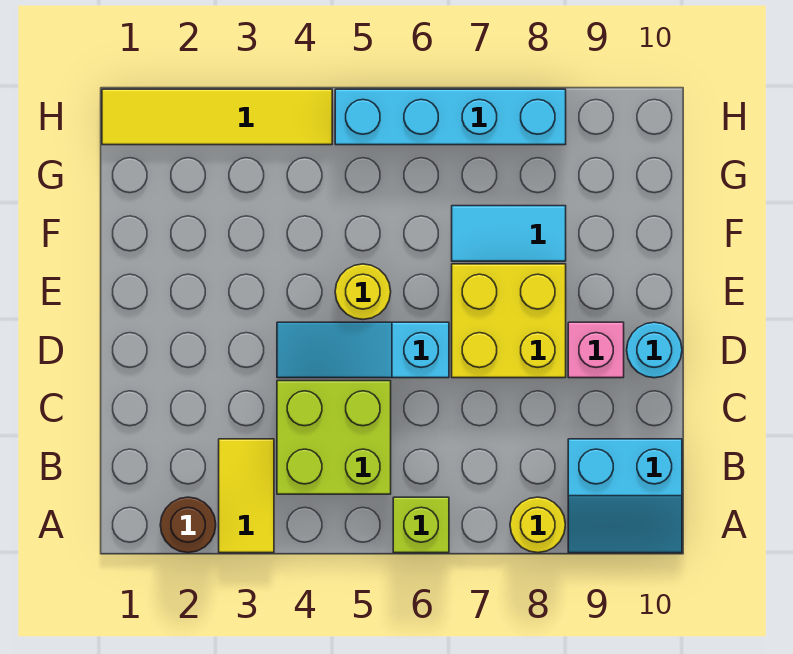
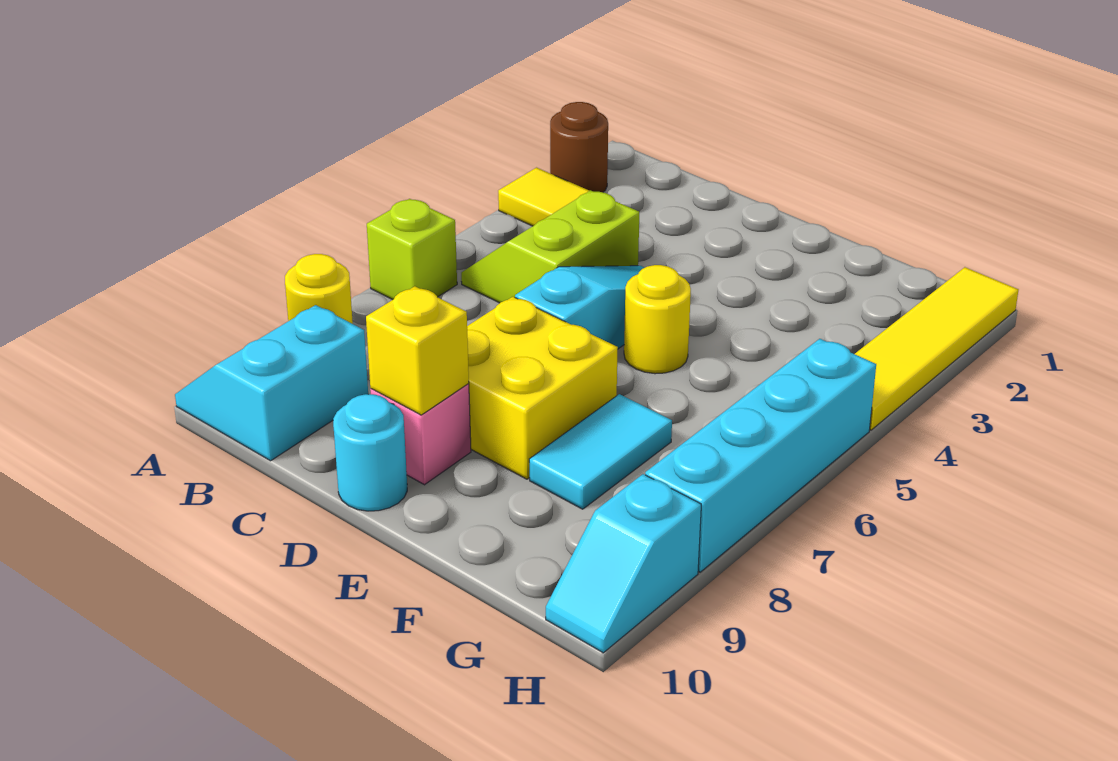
lime 2x2 brick [277,381,391,494] -> lime 2x2 slope [461,190,639,303]
none -> yellow 1x1 brick [366,286,469,415]
none -> cyan 1x2 slope [546,474,701,653]

